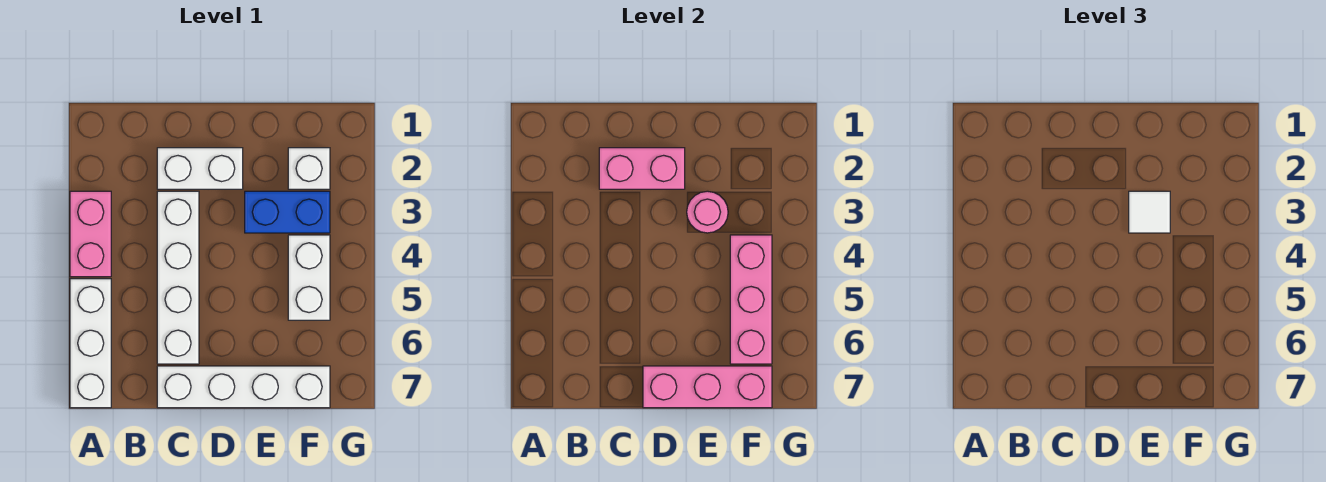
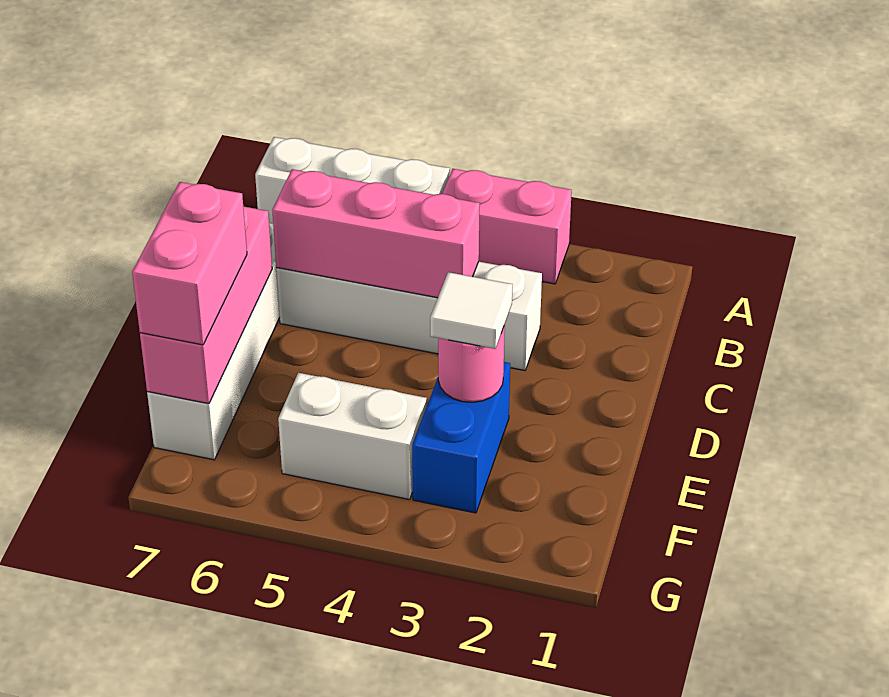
white 1x2 brick [157,148,243,189] -> none
pink 1x2 brick [599,148,685,189] -> pink 1x2 brick moved to [132,182,247,345]
white 1x1 brick [288,148,330,189] -> none
pink 1x3 brick [730,235,772,364] -> pink 1x3 brick moved to [272,169,480,298]

